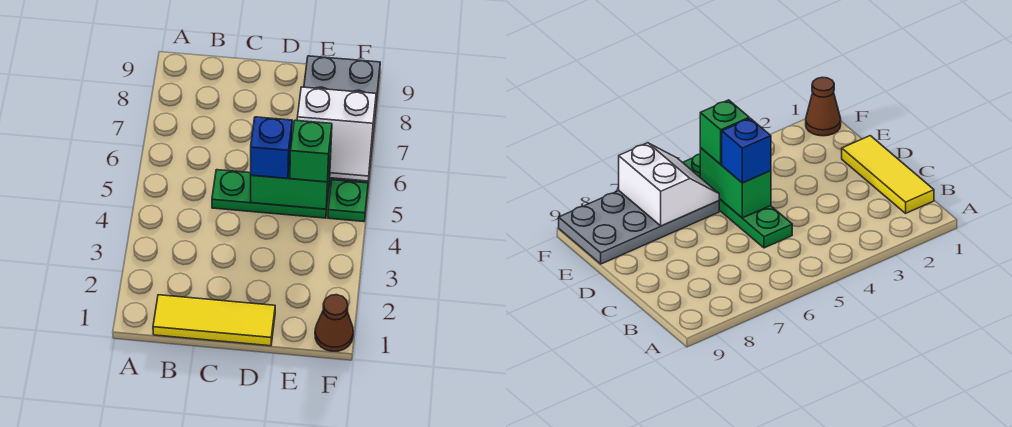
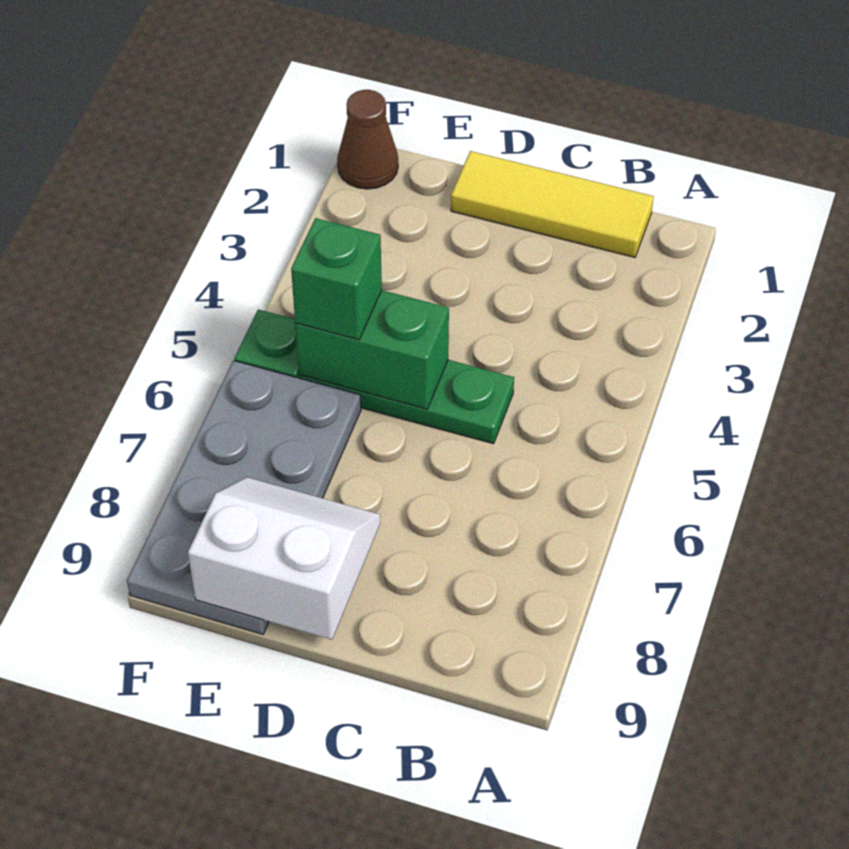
blue 1x1 brick [251,117,292,178] -> none
white 2x2 slope [297,87,376,181] -> white 2x2 slope moved to [188,477,380,640]

